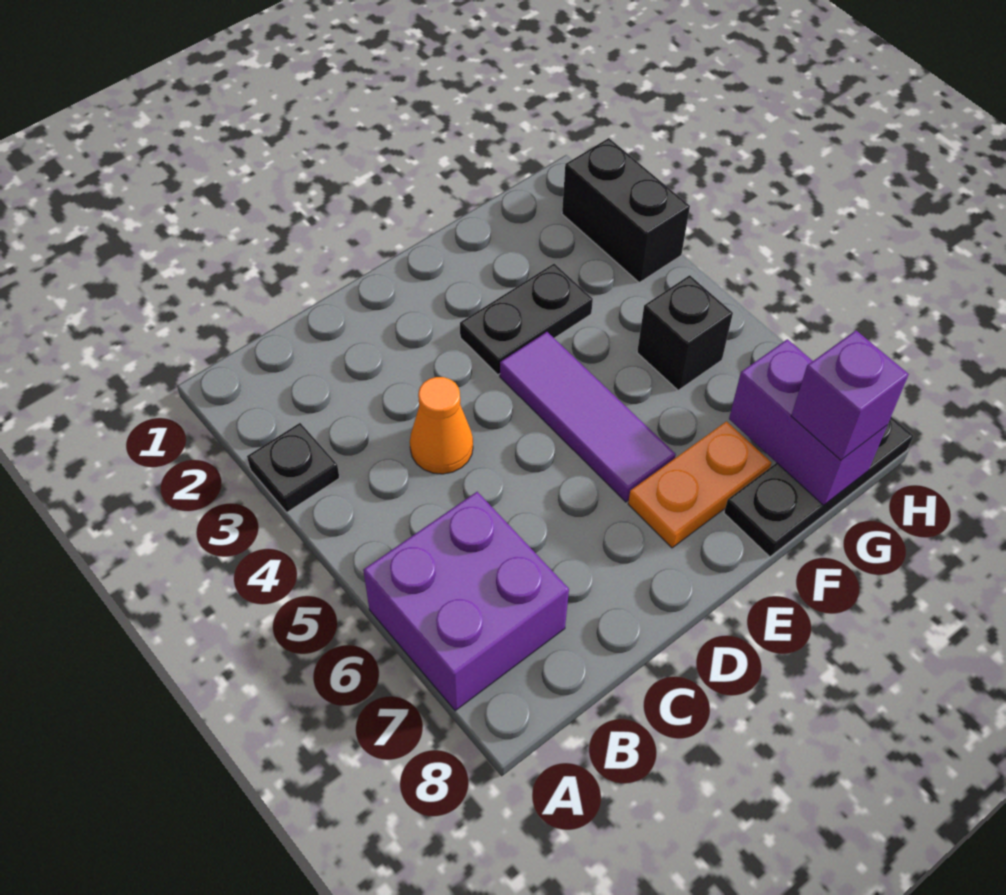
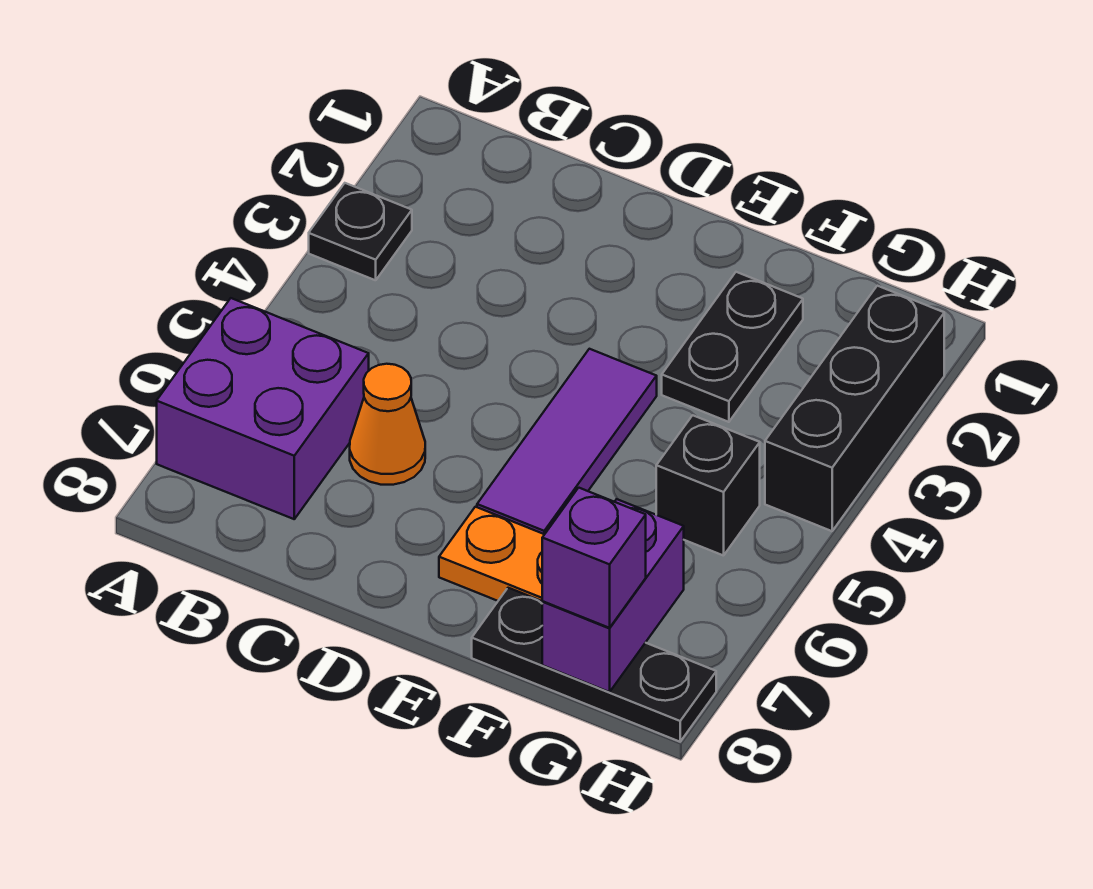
orange 1x1 cone [410,377,473,474] -> orange 1x1 cone moved to [350,364,425,485]
black 1x2 plate [460,264,593,375] -> black 1x2 plate turned to [662,272,803,422]
black 1x2 brick [562,138,690,282] -> black 1x3 brick [765,286,944,531]

